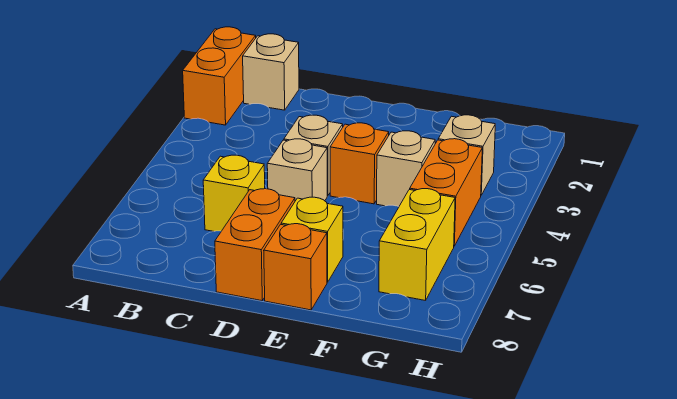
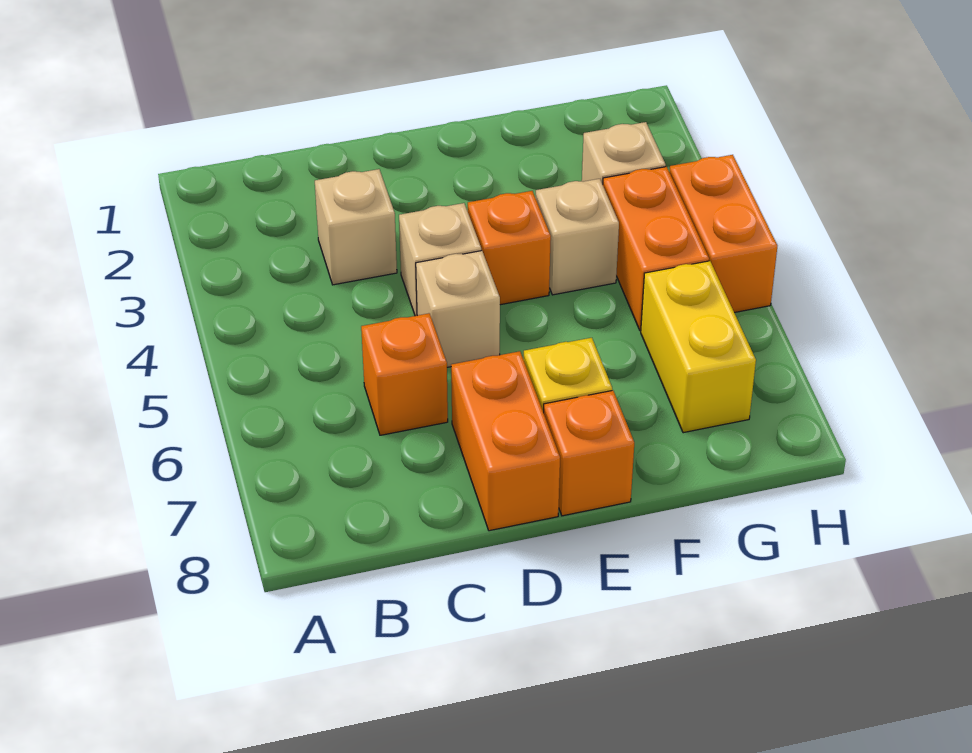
orange 1x2 brick [183,27,256,125] -> orange 1x2 brick moved to [669,155,777,313]
tan 1x1 brick [243,34,299,110] -> tan 1x1 brick moved to [315,169,397,285]
yellow 1x1 brick [203,155,265,231] -> orange 1x1 brick [361,313,448,435]

